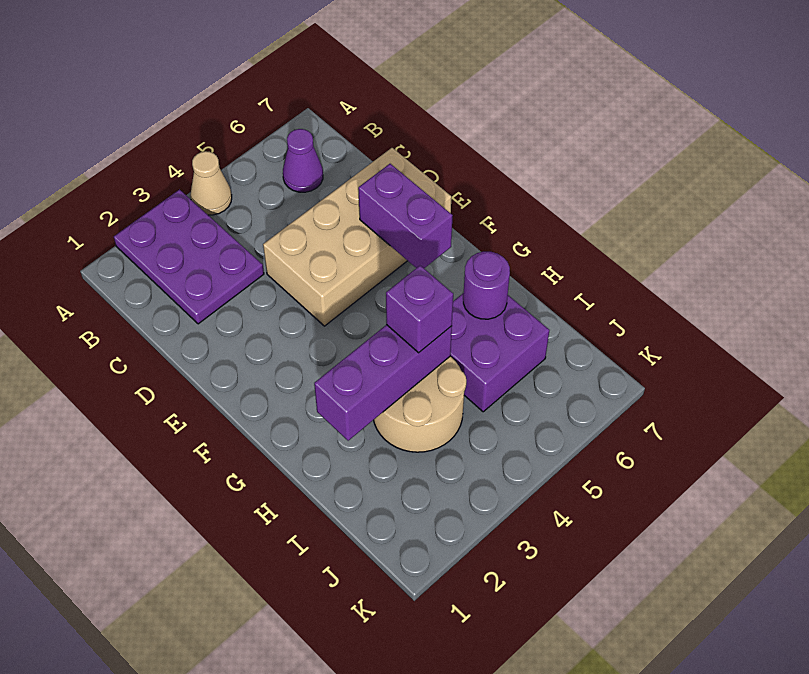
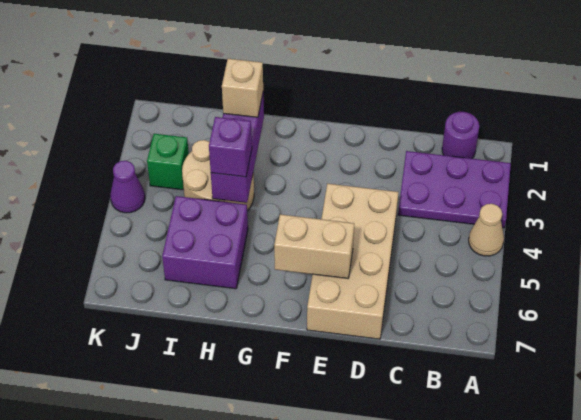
purple 1x1 cone [283,129,323,192] -> purple 1x1 cone moved to [110,161,145,213]
purple 1x2 brick [358,164,453,268] -> tan 1x2 brick [274,214,354,278]
none -> tan 1x1 brick [222,59,263,117]
purple 1x1 round brick [463,252,510,319] -> purple 1x1 round brick moved to [442,112,479,159]
none -> green 1x1 brick [147,134,189,190]

